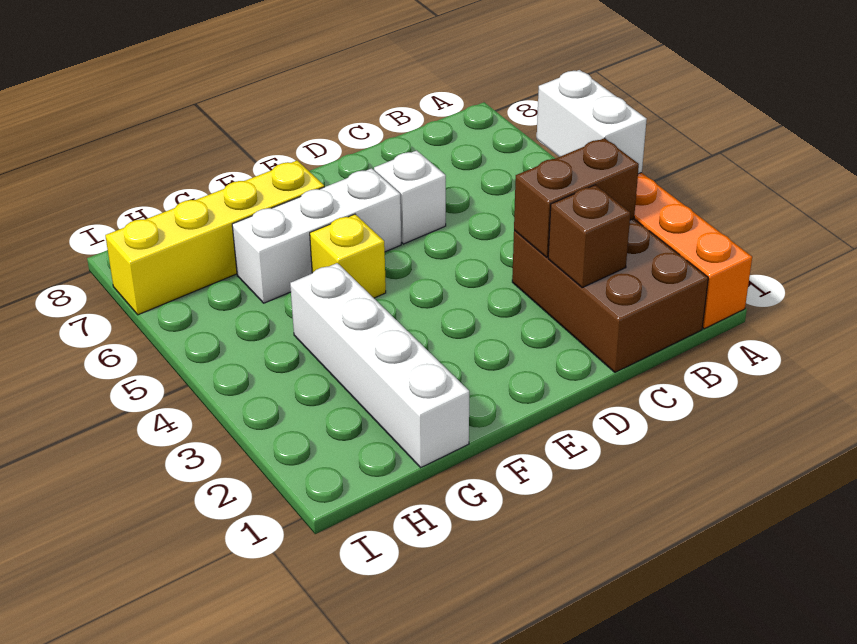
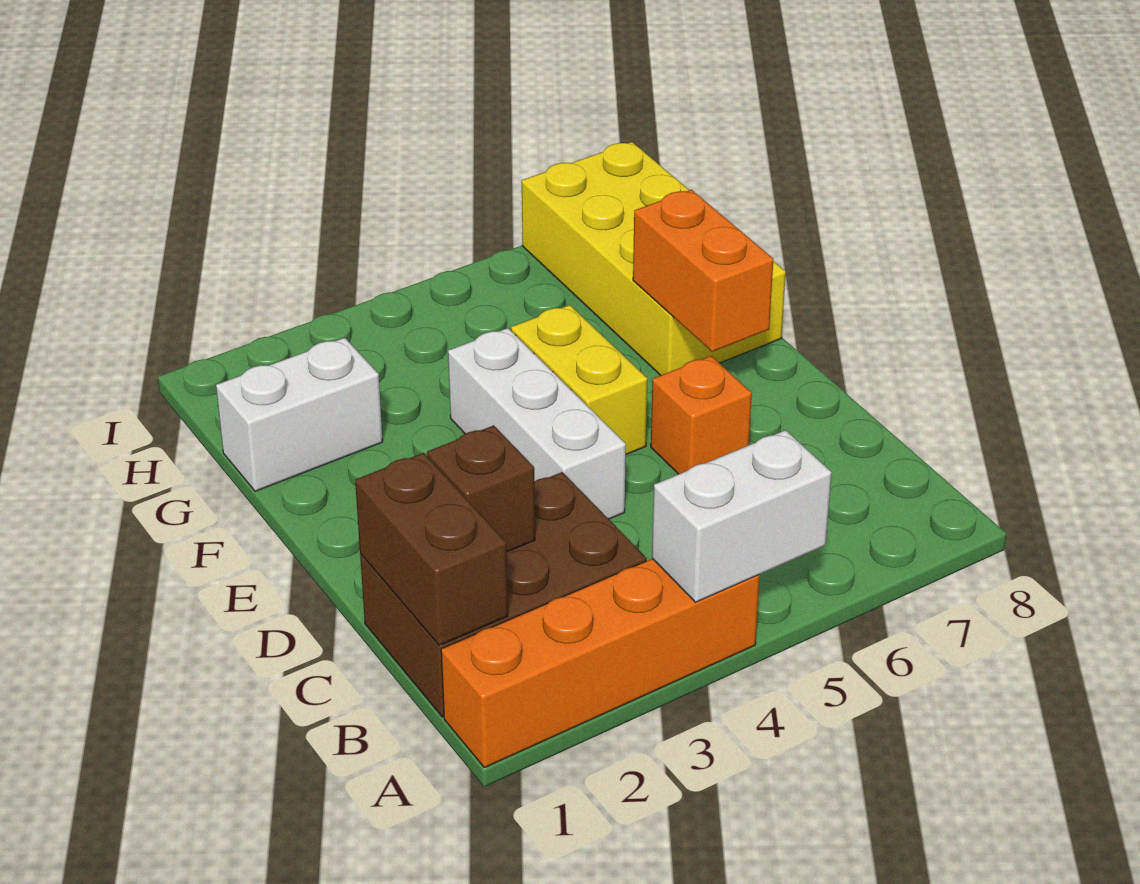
brown 1x2 brick [514,138,639,257] -> brown 1x2 brick moved to [355,453,508,646]
white 1x1 brick [374,150,446,244] -> orange 1x1 brick [651,356,752,474]
white 1x3 brick [232,168,401,303] -> white 1x3 brick moved to [448,328,626,519]
none -> orange 1x2 brick [633,190,773,352]
yellow 1x1 brick [310,214,386,298] -> yellow 1x2 brick [511,305,647,454]
yellow 1x4 brick [105,161,324,315] -> yellow 2x4 brick [522,142,786,375]
white 1x4 brick [290,263,469,468] -> white 1x2 brick [216,338,383,491]

